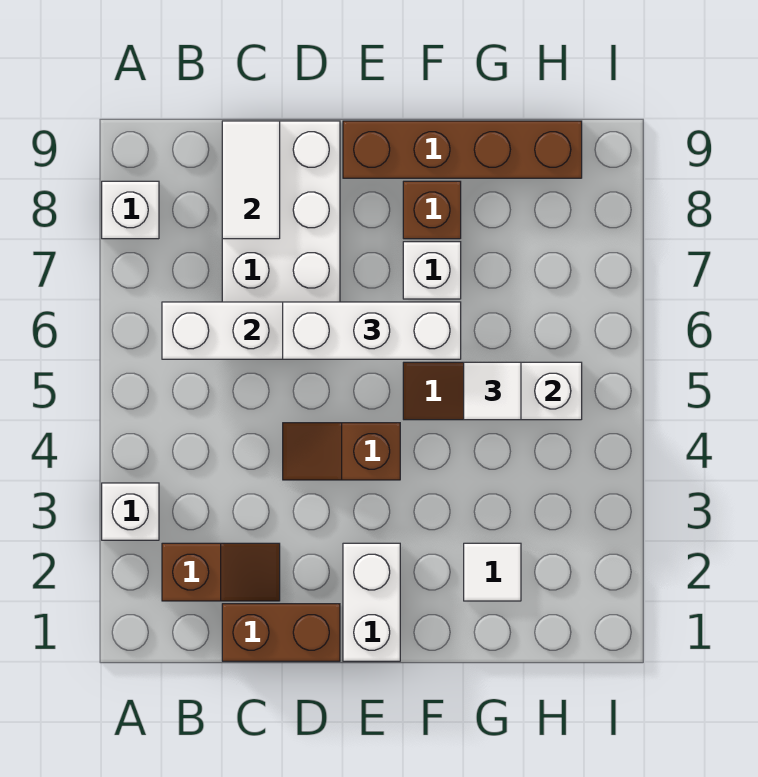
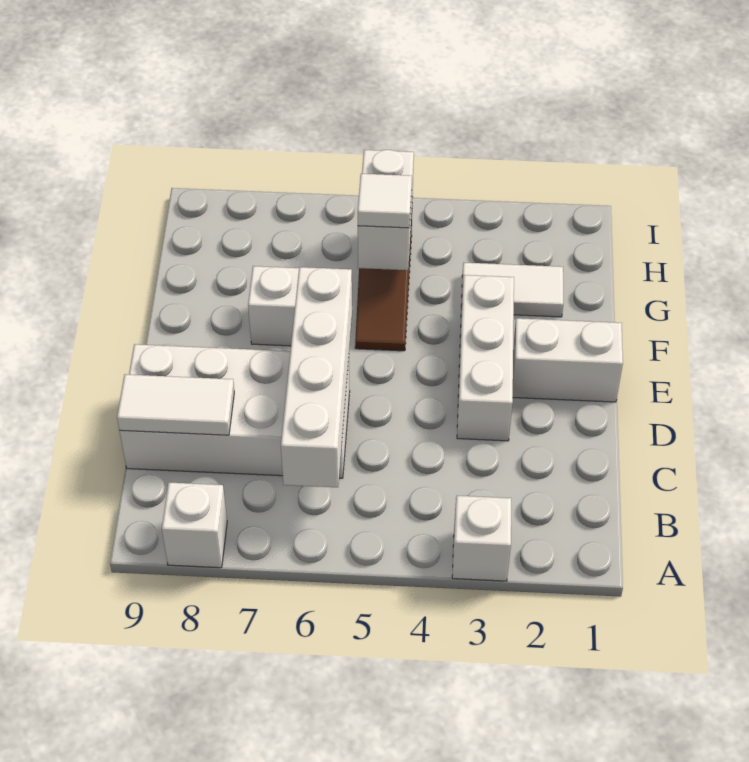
brown 1x2 slope [162,543,280,601] -> none
brown 1x2 brick [222,604,340,661] -> none
brown 1x2 slope [283,423,400,480] -> none
white 1x3 brick [283,302,461,359] -> white 1x3 brick moved to [457,275,514,441]
brown 1x4 brick [343,121,582,178] -> none
brown 1x1 brick [403,181,461,239] -> none
white 1x1 tile [464,543,521,601] -> white 1x2 tile [461,263,563,317]

